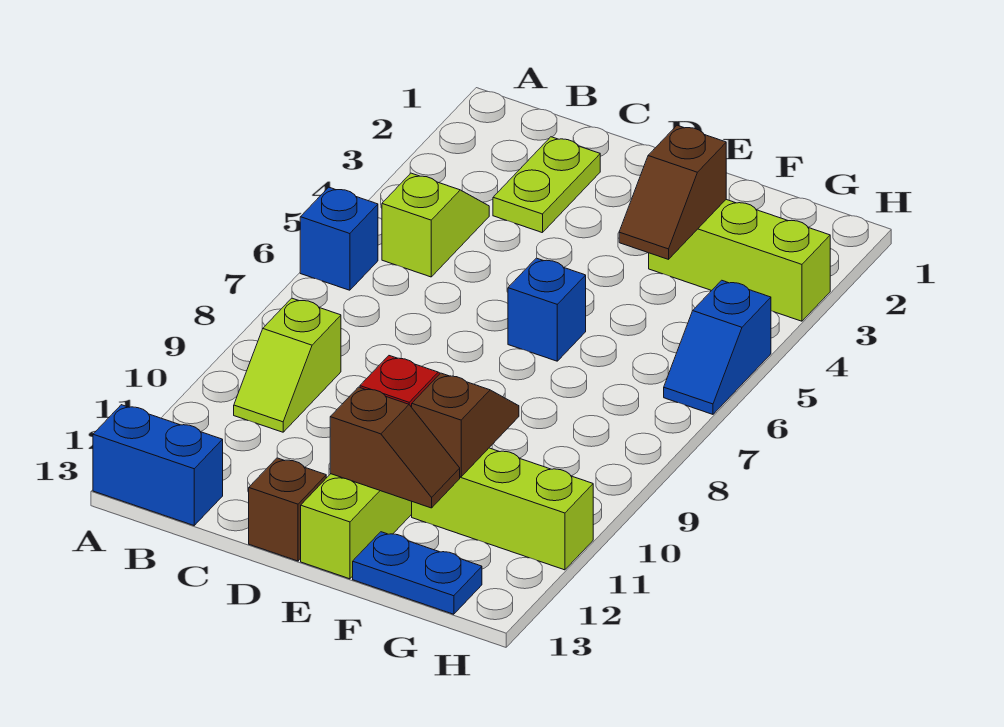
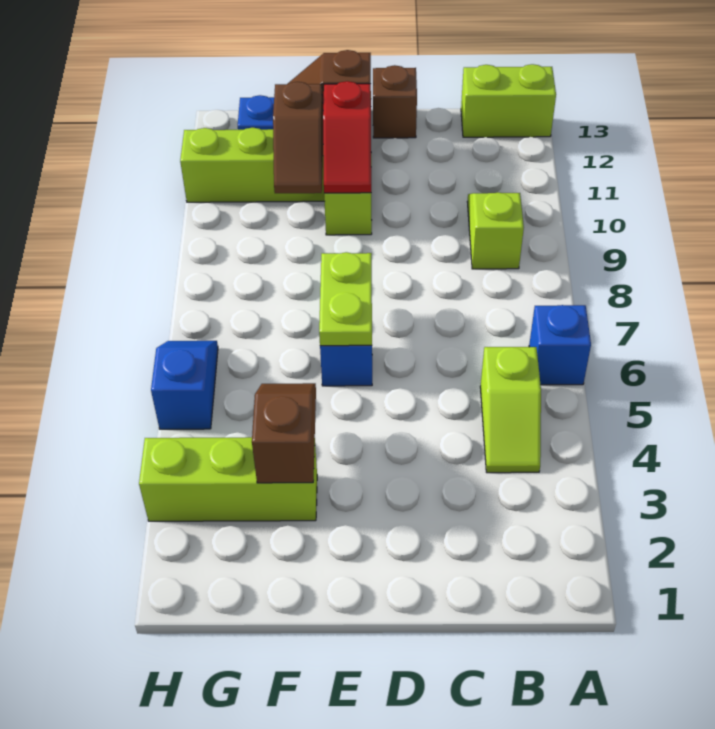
blue 1x2 brick [93,405,223,525] -> lime 1x2 brick [461,64,556,137]
lime 1x2 plate [493,137,600,233] -> lime 1x2 plate moved to [319,252,372,346]

